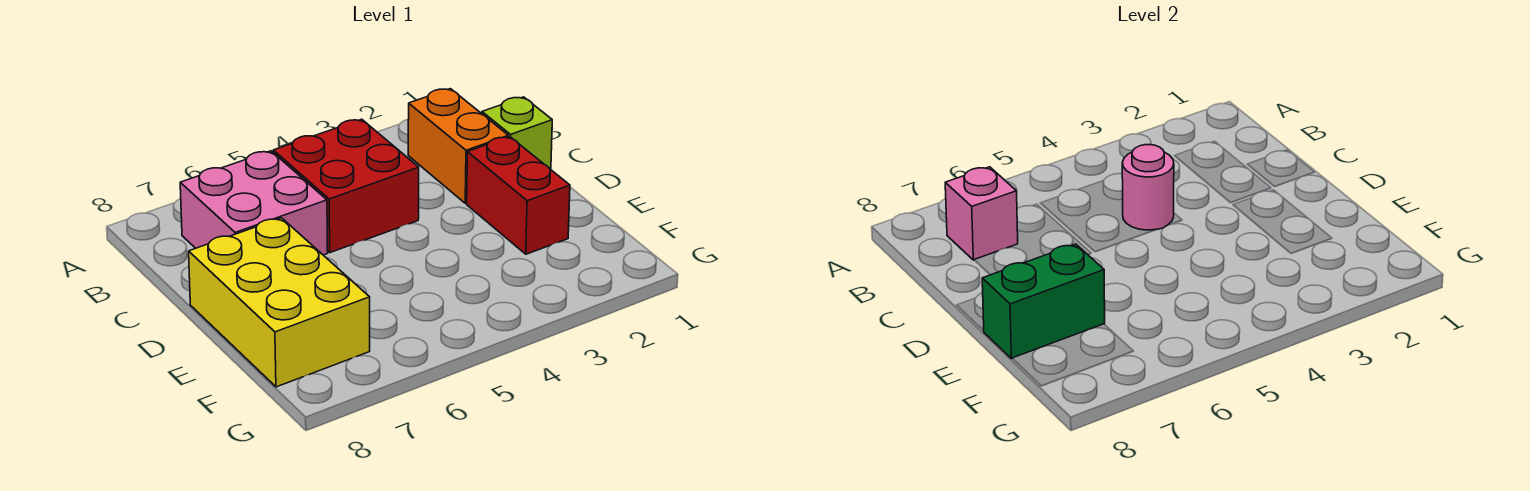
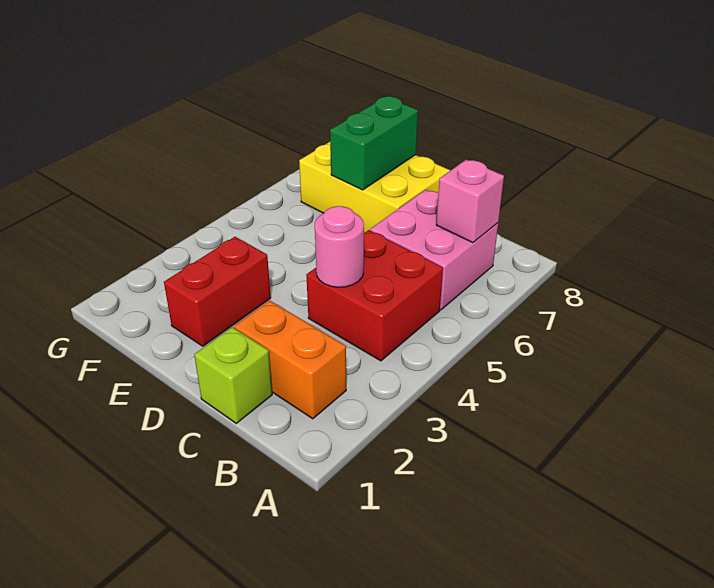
red 1x2 brick [467,137,570,254] -> red 1x2 brick turned to [164,237,271,346]

